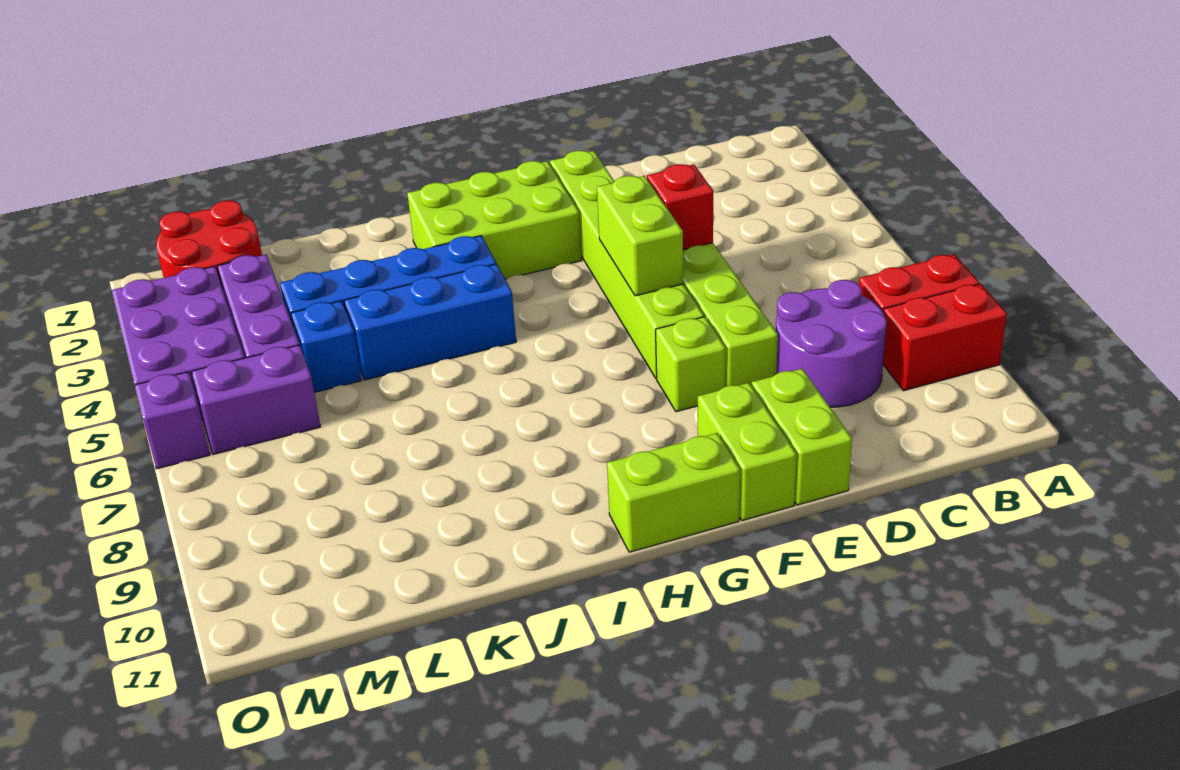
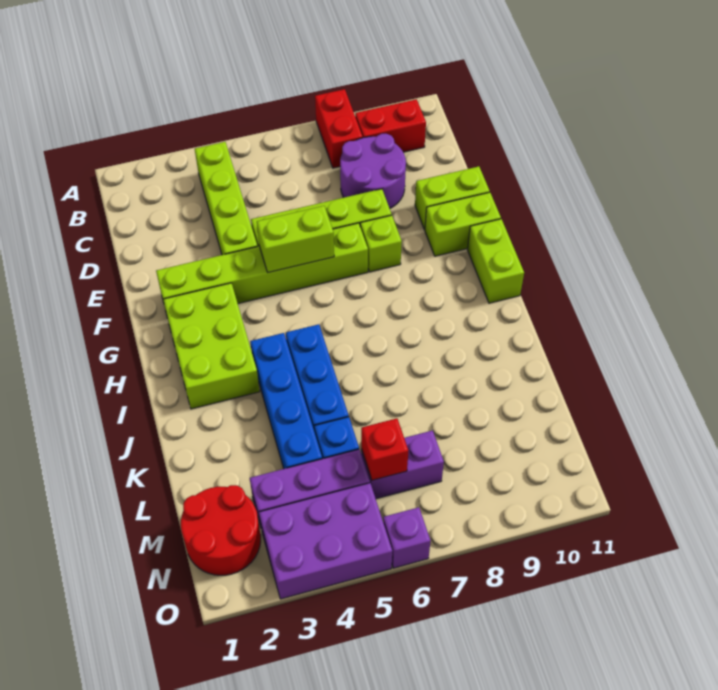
red 1x2 brick [883,284,1007,391] -> red 1x2 brick turned to [355,99,426,152]
none -> lime 1x4 brick [195,142,257,255]
red 1x1 brick [647,164,713,250] -> red 1x1 brick moved to [361,418,408,480]
purple 1x2 brick [191,345,321,454] -> purple 1x2 brick turned to [361,430,444,499]

